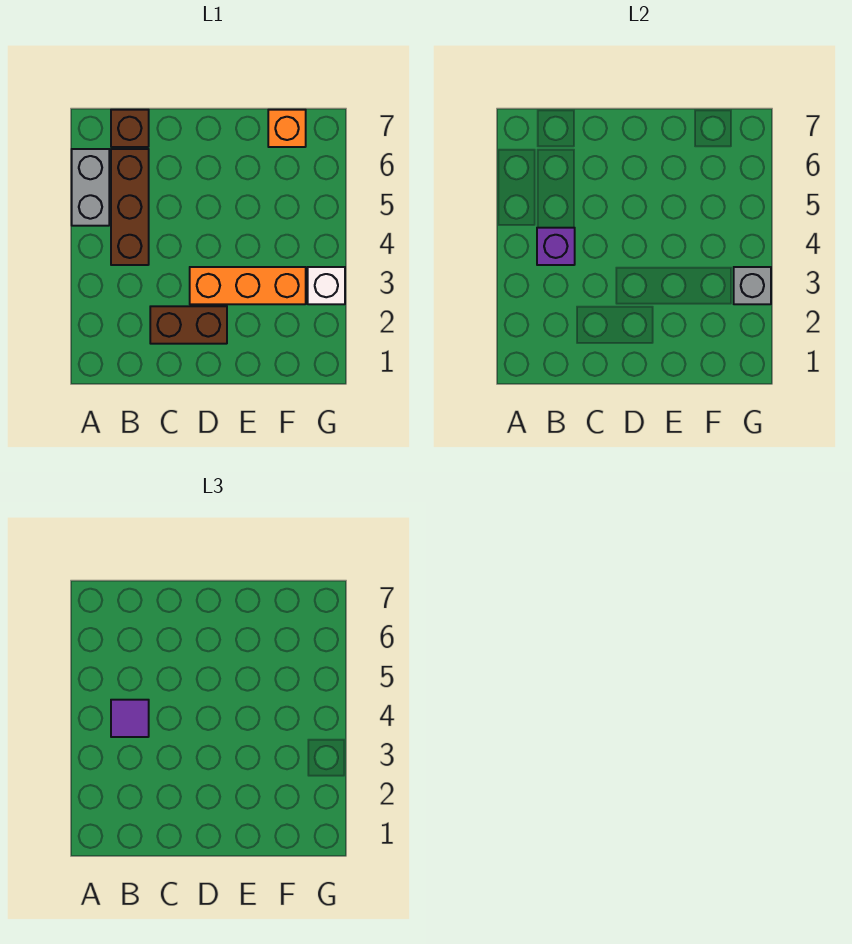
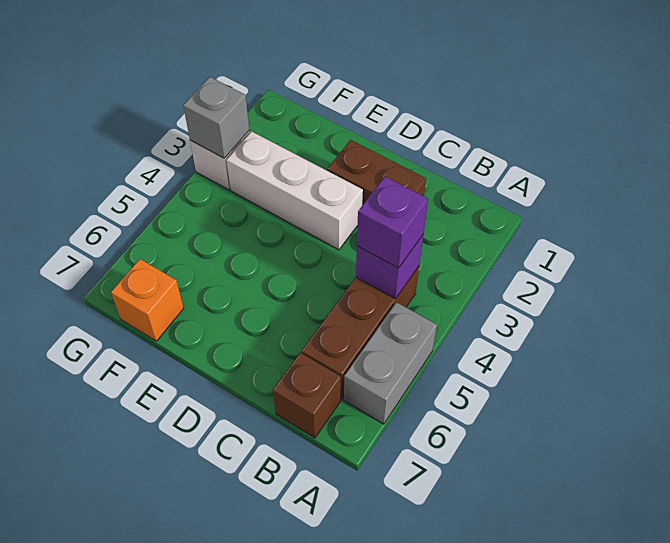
purple 1x1 tile [111,700,149,737] -> purple 1x1 brick [357,177,428,268]
orange 1x3 brick [190,267,306,304] -> white 1x3 brick [226,131,363,250]

